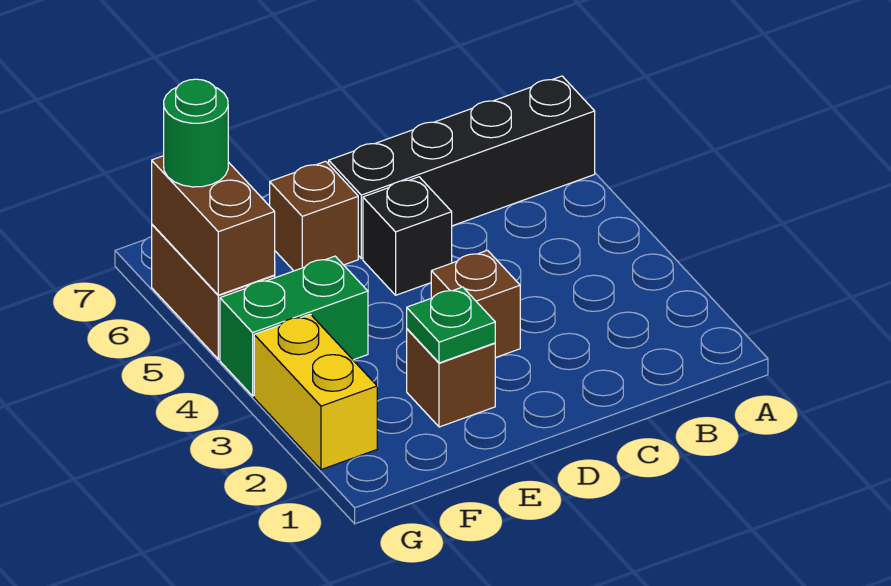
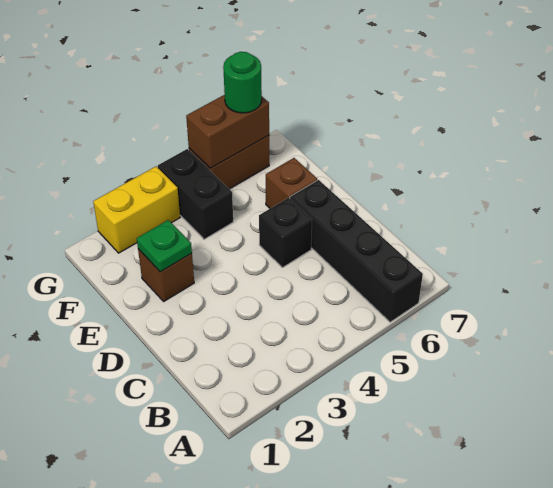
brown 1x1 brick [431,250,520,358] -> none
green 1x2 brick [220,256,368,396] -> black 1x2 brick [158,149,233,239]

